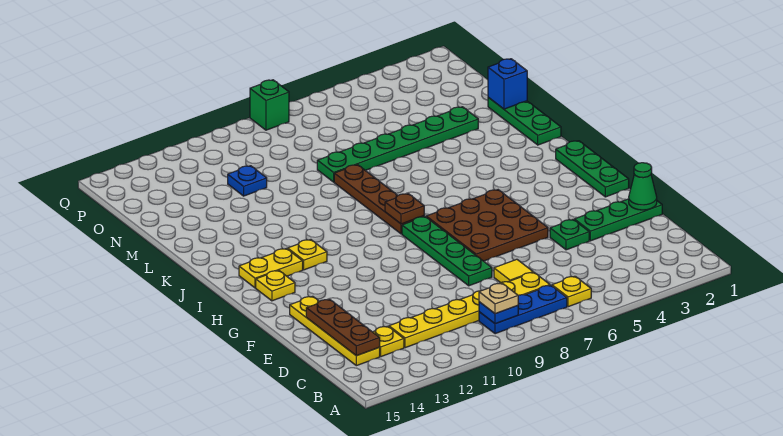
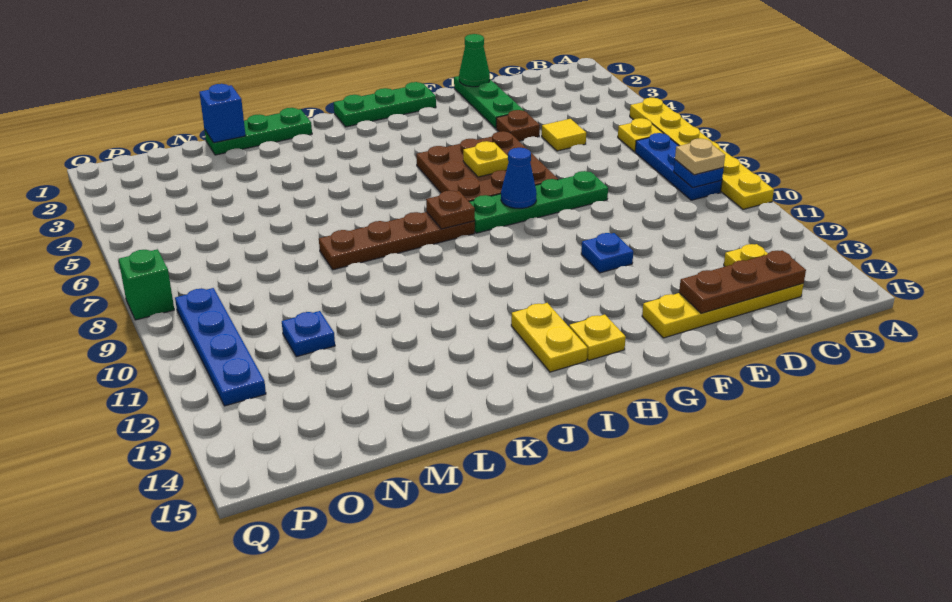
yellow 1x6 plate [389,272,550,348] -> yellow 1x6 plate moved to [630,98,774,209]
yellow 1x1 tile [494,259,533,283] -> yellow 1x1 tile moved to [542,119,586,151]
green 1x1 plate [550,220,589,250] -> brown 1x1 plate [496,110,540,141]
none -> blue 1x1 plate [581,233,633,273]
none -> blue 1x1 cone [501,148,537,208]
yellow 1x1 plate [288,240,327,270] -> yellow 1x1 plate moved to [463,141,509,177]
green 1x6 plate [317,107,478,182] -> none
none -> blue 1x4 plate [175,288,266,406]

